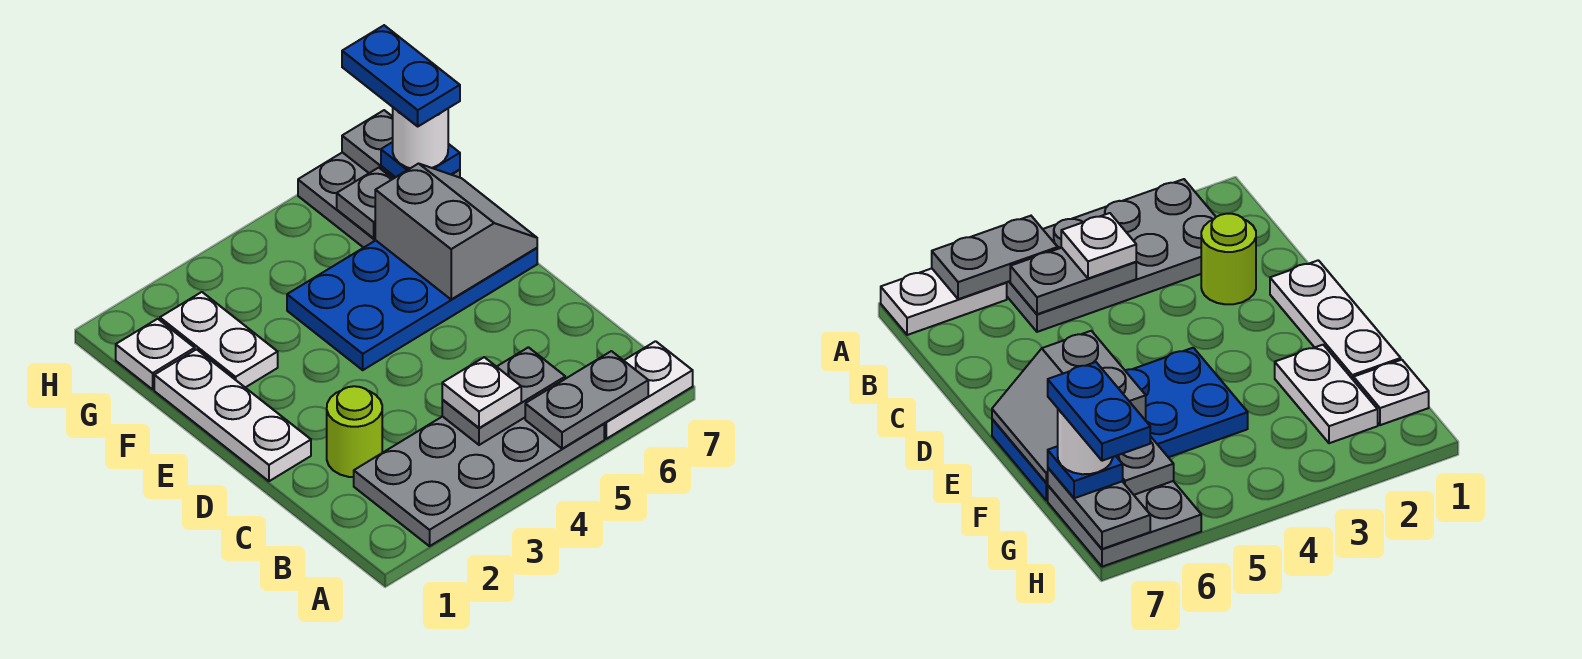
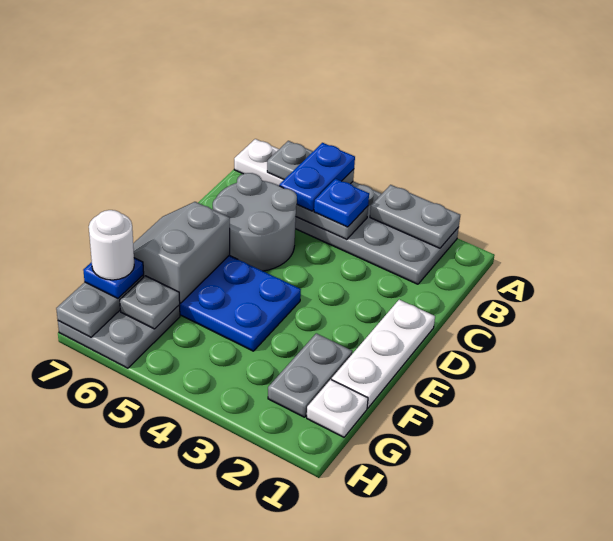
none -> grey 1x2 plate [370,185,460,248]
white 1x1 plate [442,357,521,428] -> blue 1x1 plate [314,179,369,227]
lime 1x1 round brick [327,386,382,477] -> none
none -> grey 2x2 round brick [213,173,297,271]
white 1x2 plate [160,292,278,388] -> grey 1x2 plate [268,333,352,417]
blue 1x2 plate [342,25,460,126] -> blue 1x2 plate moved to [279,143,355,211]

